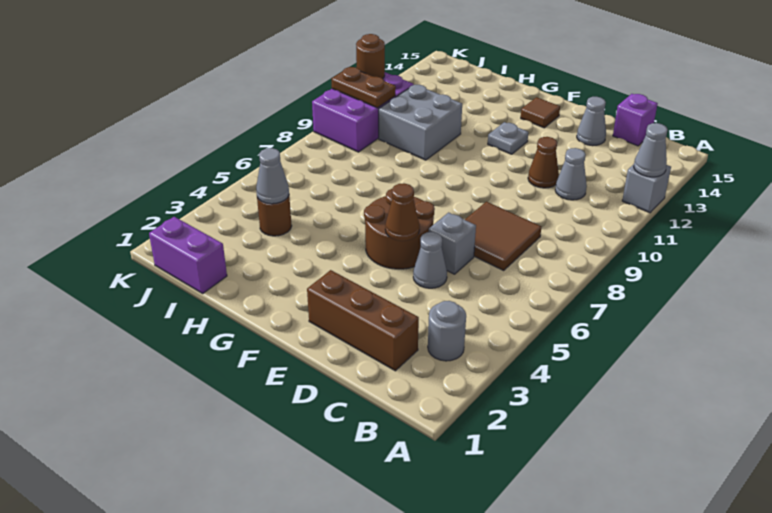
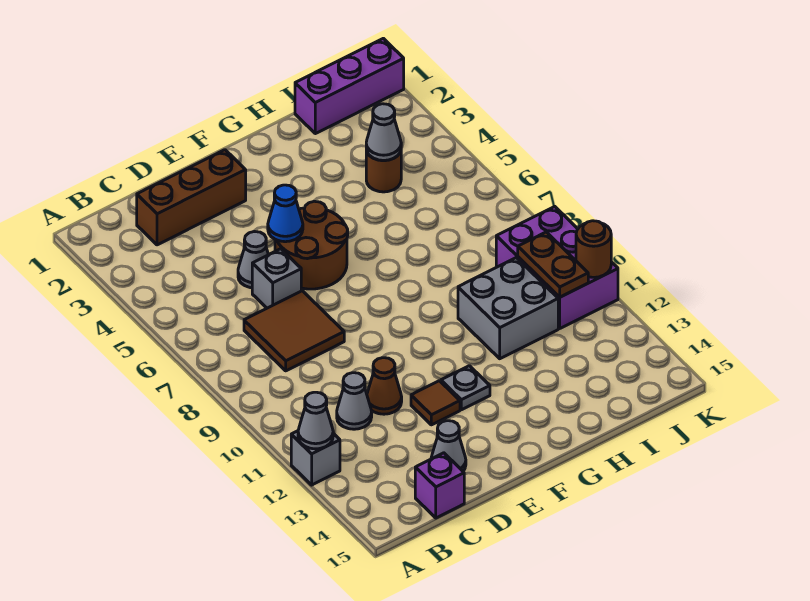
grey 1x1 round brick [428,301,466,361] -> none
brown 1x1 cone [385,183,420,241] -> blue 1x1 cone [268,185,303,242]
brown 1x1 tile [521,97,560,128] -> brown 1x1 tile moved to [411,381,460,425]
purple 1x2 brick [149,217,227,293] -> purple 1x3 brick [295,38,404,134]
brown 1x2 plate [332,67,396,108] -> brown 1x2 plate turned to [518,232,588,297]

